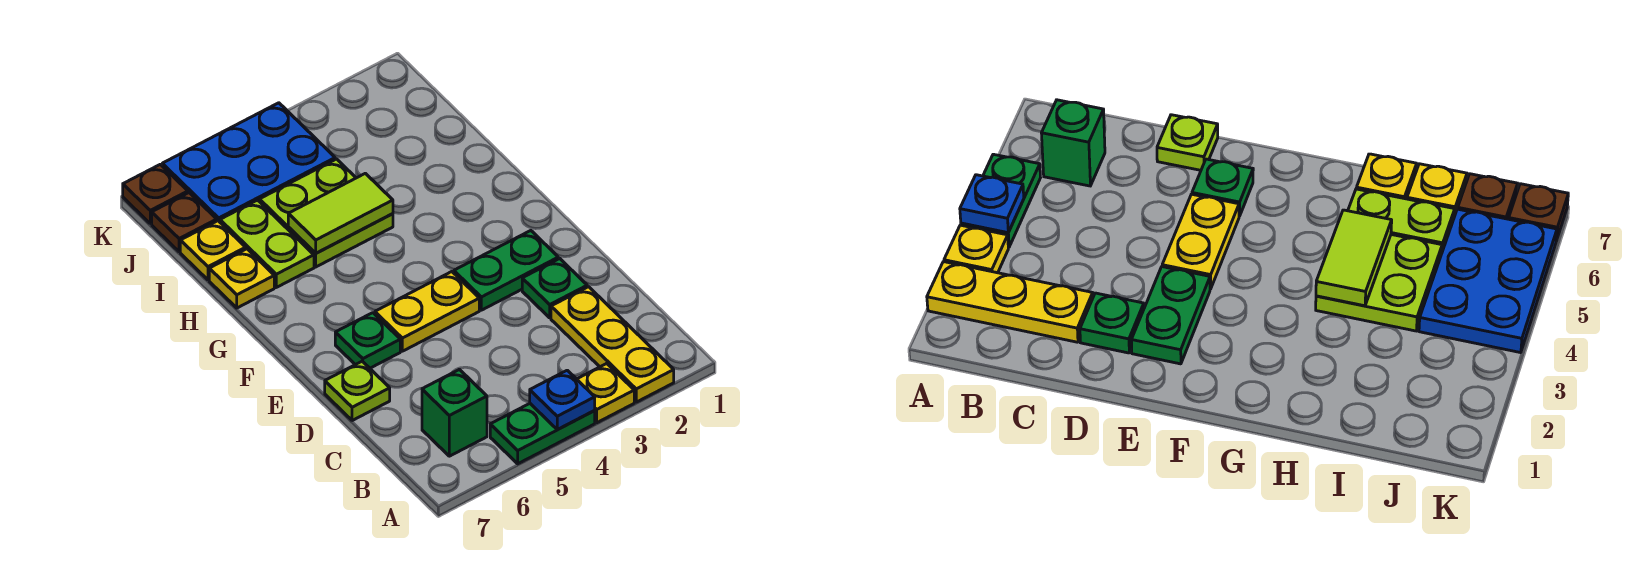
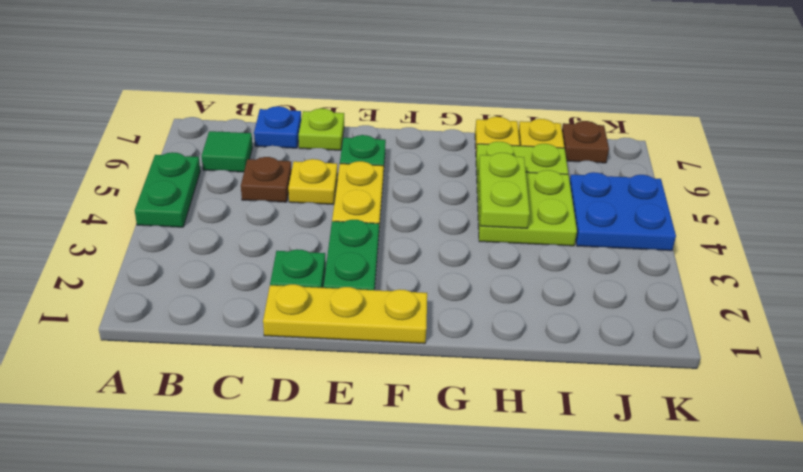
yellow 1x3 plate [551,287,674,402] -> yellow 1x3 plate moved to [263,284,427,344]
yellow 1x1 plate [577,363,634,423] -> yellow 1x1 plate moved to [288,159,337,205]
blue 1x1 plate [530,370,595,430] -> blue 1x1 plate moved to [254,106,301,148]
green 1x1 brick [422,369,487,456] -> green 1x1 tile [202,131,252,172]
lime 1x2 tile [288,173,393,253] -> lime 1x2 plate [478,153,530,228]
blue 2x3 plate [162,103,335,222] -> blue 2x2 plate [570,172,676,251]
brown 1x1 plate [123,164,188,224] -> brown 1x1 plate moved to [241,157,292,202]

